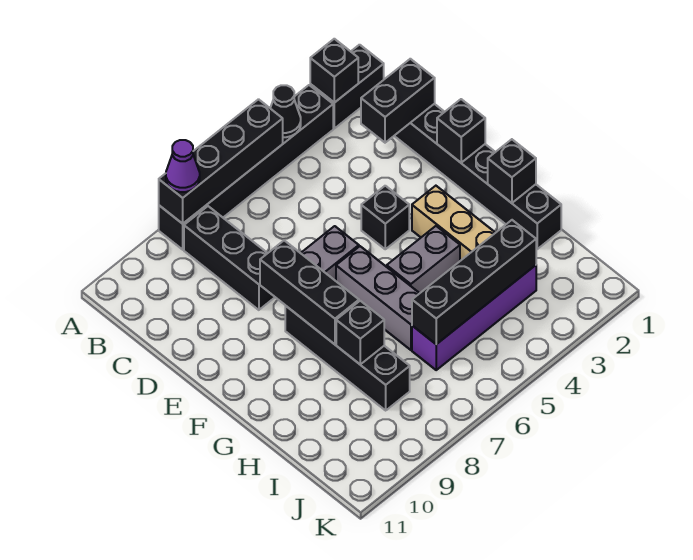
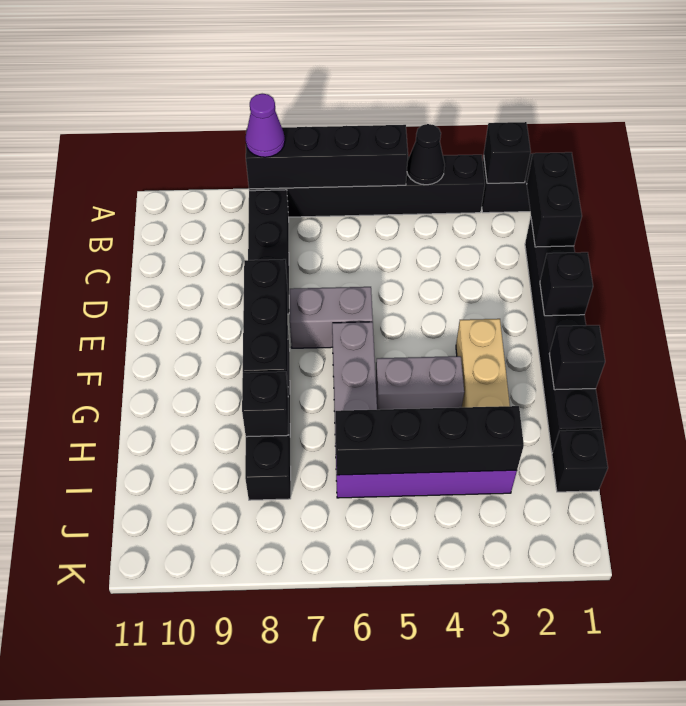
black 1x2 brick [361,59,435,143] -> black 1x2 brick turned to [527,152,582,247]
black 1x1 brick [361,186,409,249] -> black 1x1 brick moved to [552,430,608,492]

